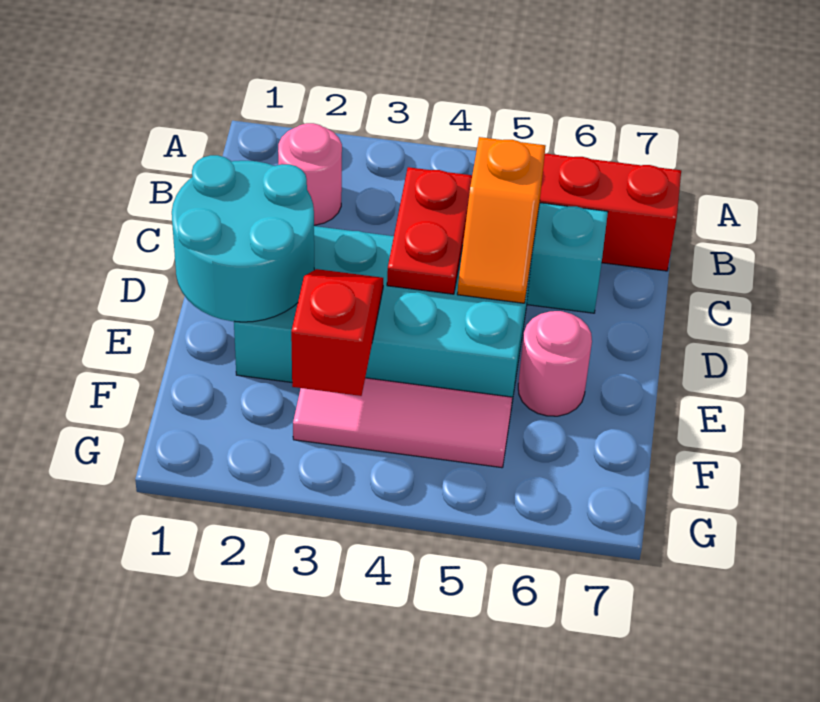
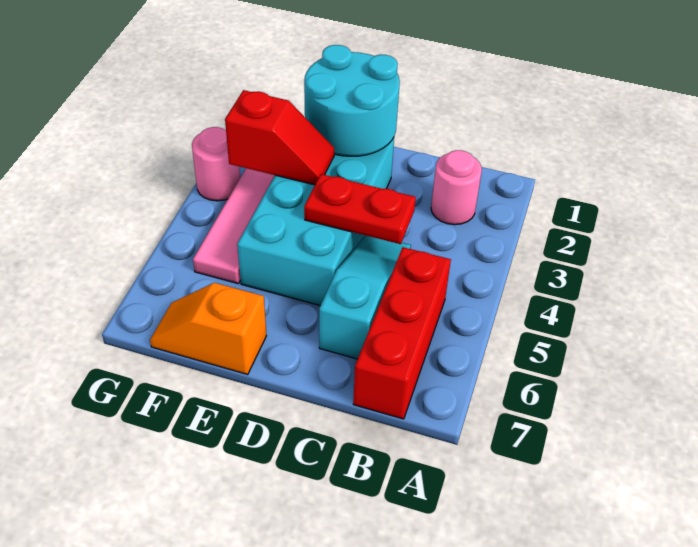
orange 1x2 slope [457,137,545,303] -> orange 1x2 slope moved to [150,283,266,374]
pink 1x1 round brick [518,311,592,416] -> pink 1x1 round brick moved to [192,127,240,201]

